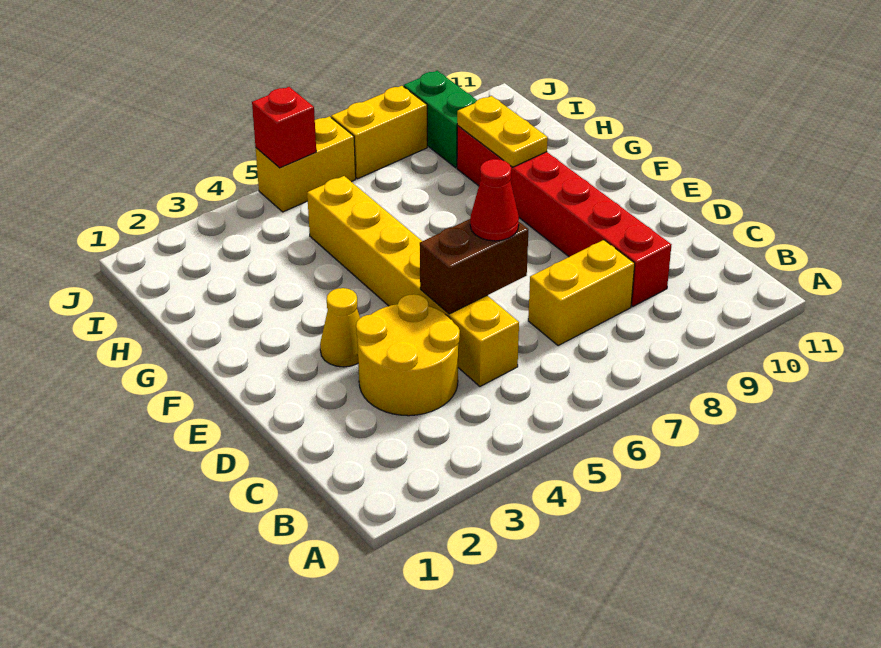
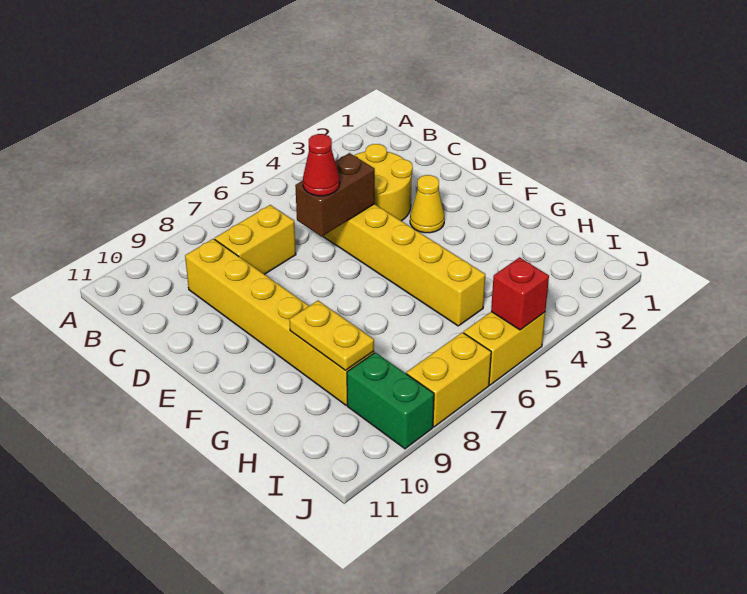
red 1x6 brick [457,126,671,306] -> yellow 1x6 brick [185,239,374,405]

